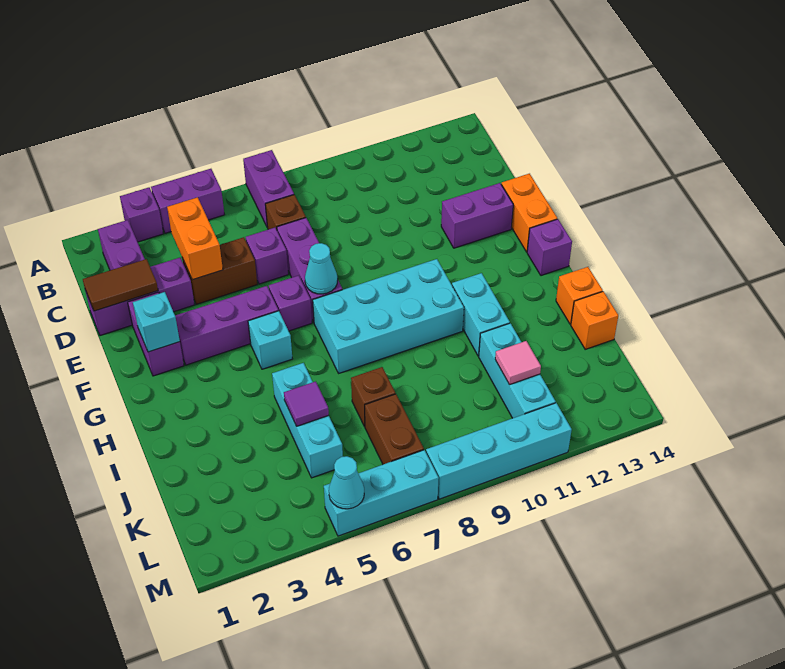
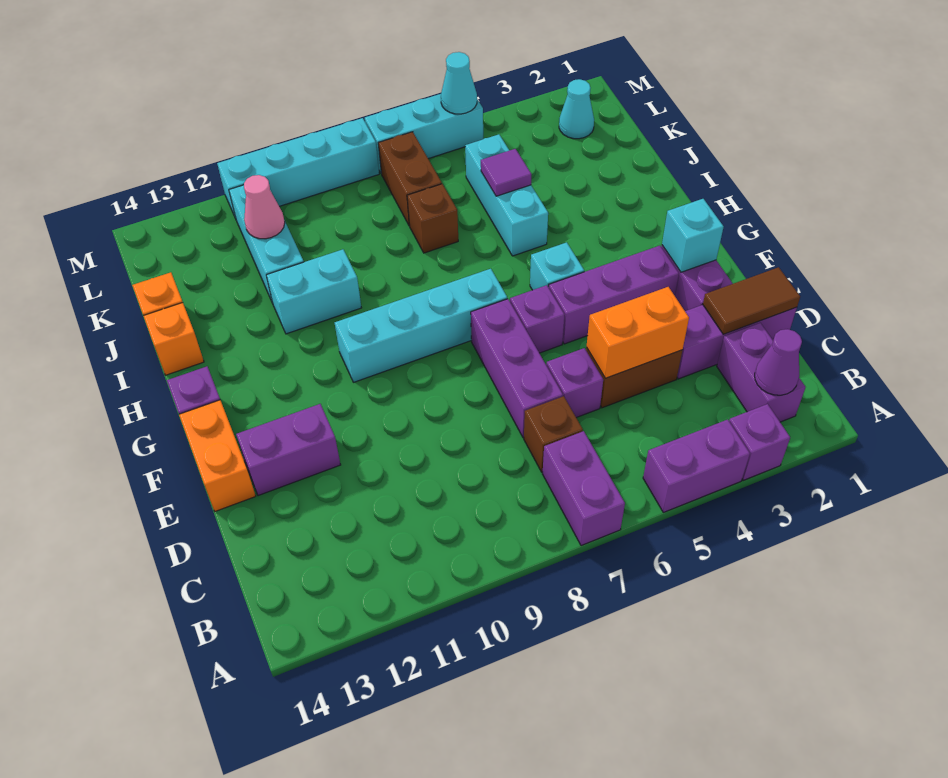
none -> purple 1x1 cone [755,329,802,395]
orange 1x2 brick [167,197,223,280] -> orange 1x2 brick turned to [587,287,689,378]
cyan 1x1 cone [305,243,338,294] -> cyan 1x1 cone moved to [559,79,594,139]
cyan 2x4 brick [313,259,464,373] -> cyan 1x4 brick [335,269,507,382]
cyan 1x2 brick [452,273,510,356] -> cyan 1x2 brick turned to [266,249,361,334]
pink 1x1 tile [495,341,541,385] -> pink 1x1 cone [244,175,285,239]

